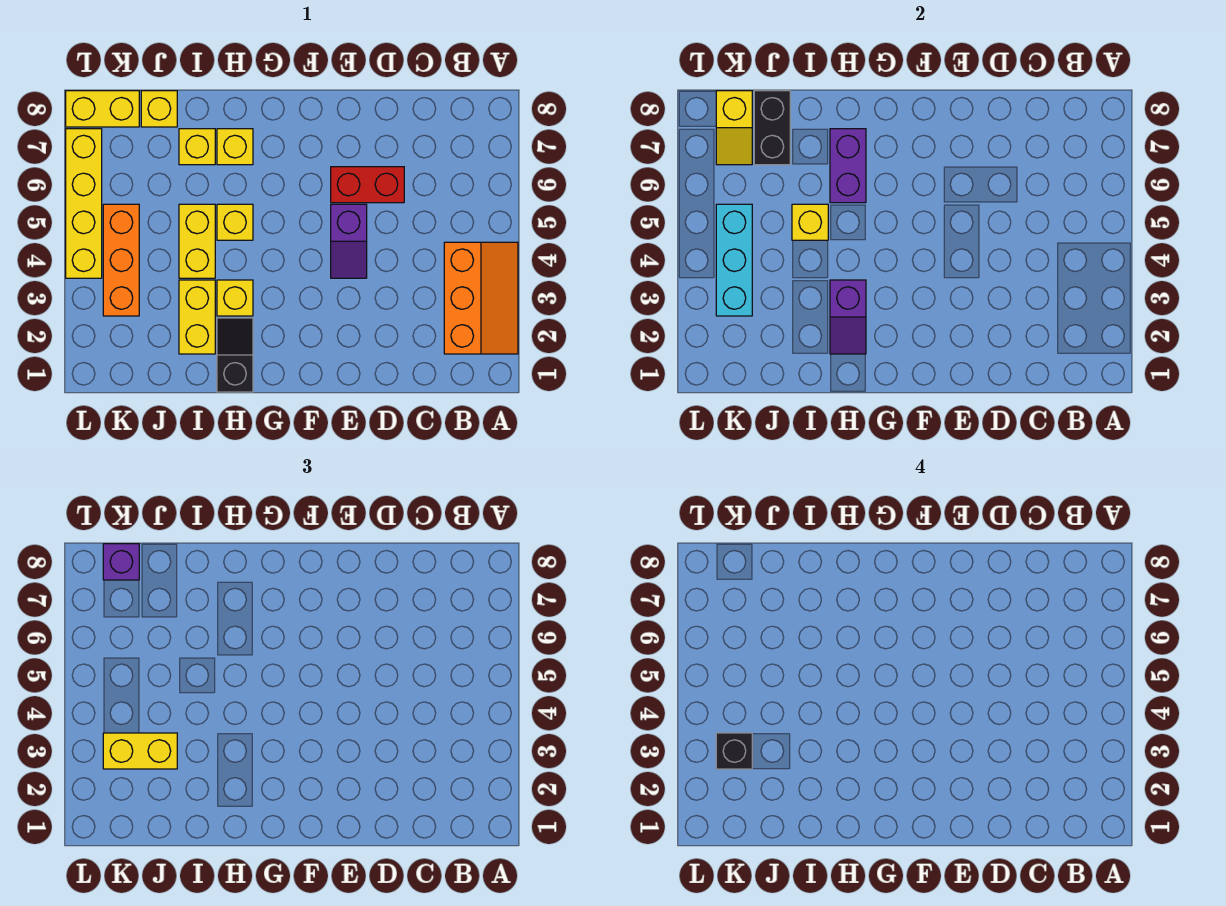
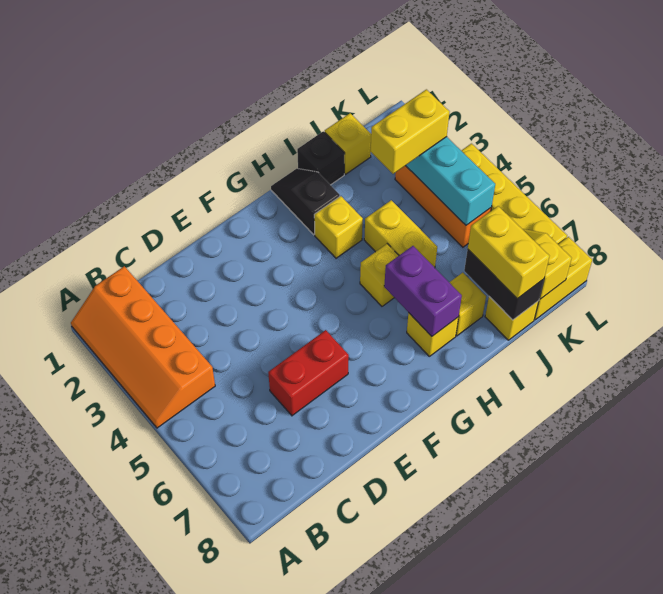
orange 2x3 slope [444,242,518,354] -> orange 2x4 slope [71,266,215,428]
purple 1x2 slope [331,204,367,278] -> none
black 1x2 slope [217,318,253,392] -> black 1x2 slope turned to [271,169,340,235]
purple 1x2 slope [830,280,866,354] -> none
yellow 1x2 brick [179,280,215,354] -> yellow 1x2 brick moved to [468,206,549,299]
yellow 1x1 brick [792,204,828,240] -> yellow 1x1 brick moved to [325,113,371,174]
black 1x1 brick [716,733,752,769] -> black 1x1 brick moved to [297,131,345,185]
purple 1x1 brick [103,544,139,580] -> none

